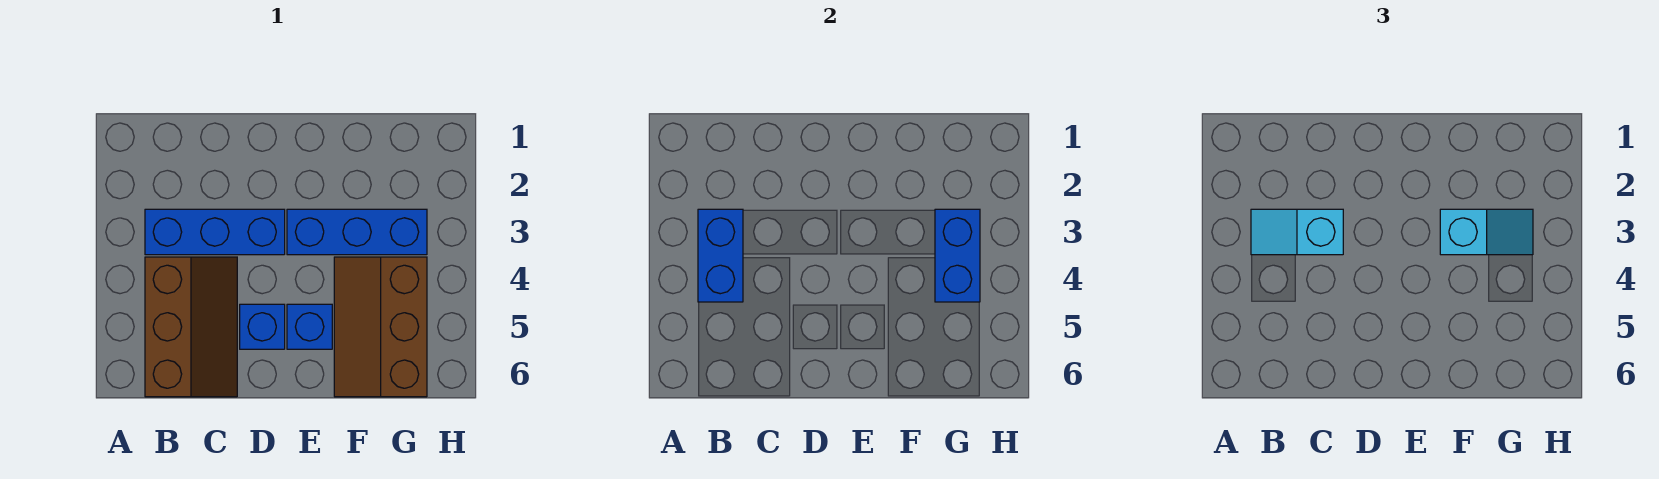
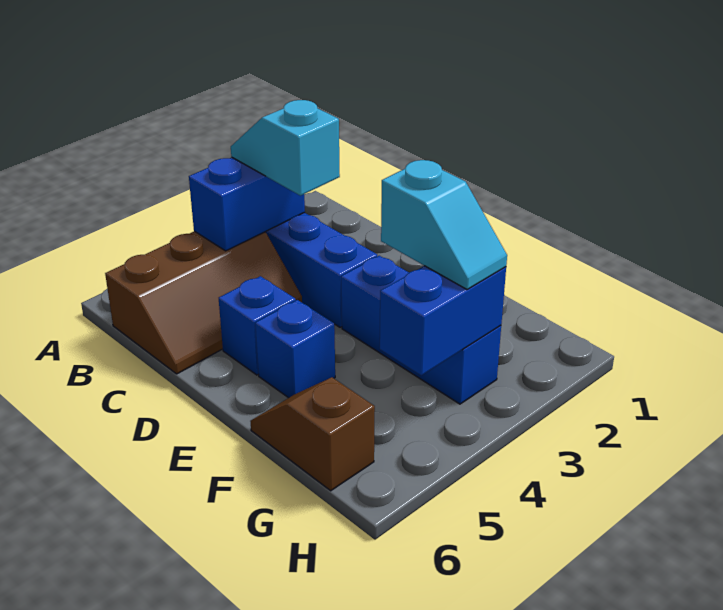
brown 2x3 slope [334,257,427,397] -> brown 1x2 slope [250,377,375,491]

